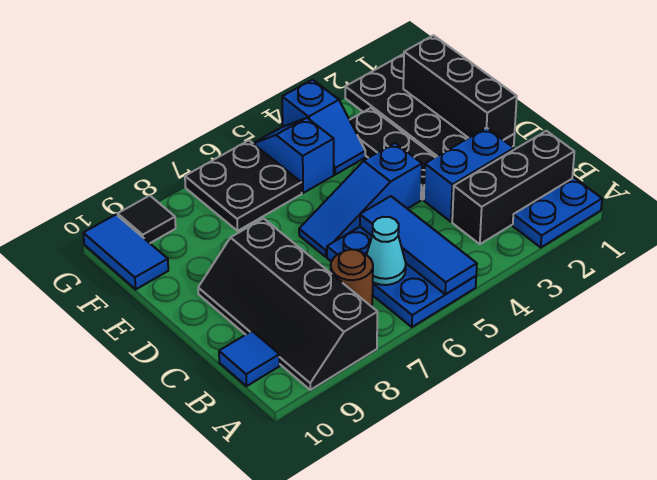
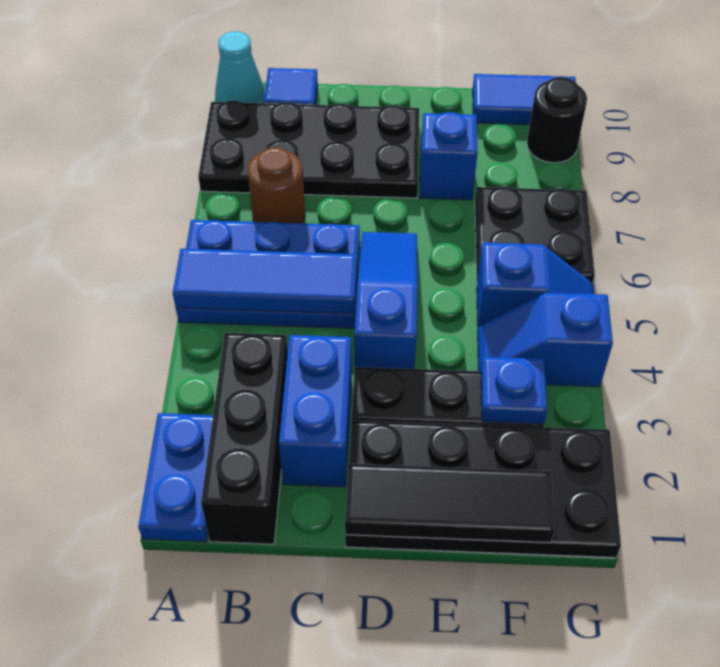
black 2x4 slope [198,218,377,390] -> black 2x4 plate [198,101,419,198]
cyan 1x1 cone [367,217,406,285] -> cyan 1x1 cone moved to [215,32,265,103]
black 1x3 brick [403,35,517,140] -> black 1x3 tile [345,464,555,543]
none -> blue 1x1 brick [420,112,478,200]
none -> blue 1x1 plate [481,357,547,424]
black 1x1 tile [118,196,176,243] -> black 1x1 round brick [527,77,587,163]

